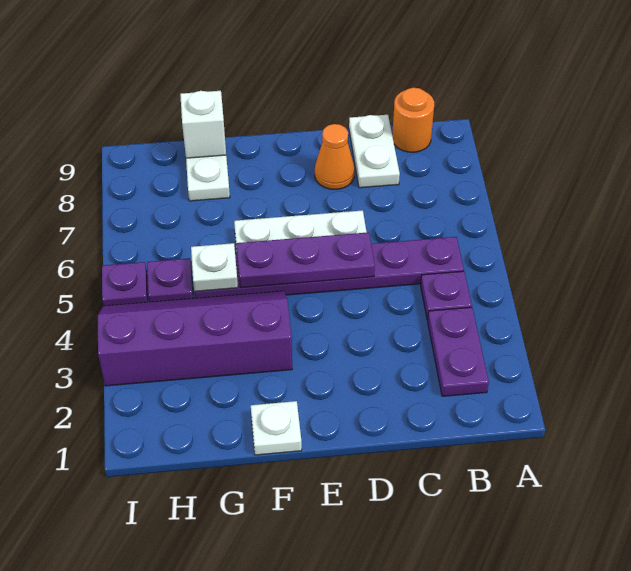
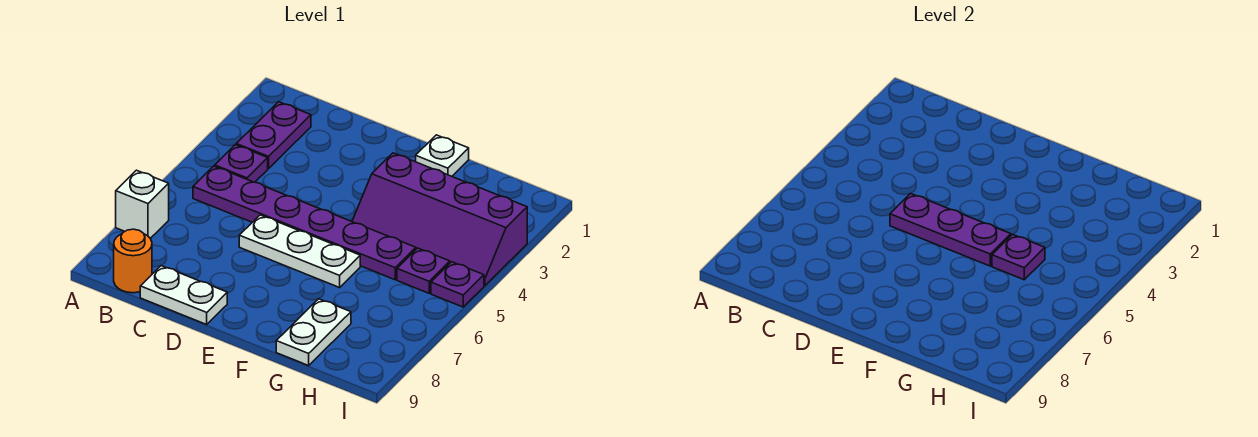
white 1x2 plate [349,115,400,188] -> white 1x2 plate turned to [140,266,227,324]
orange 1x1 cone [315,124,355,189] -> none
white 1x1 plate [191,243,238,292] -> purple 1x1 plate [992,234,1045,280]
white 1x1 brick [180,91,226,158] -> white 1x1 brick moved to [116,170,169,238]

